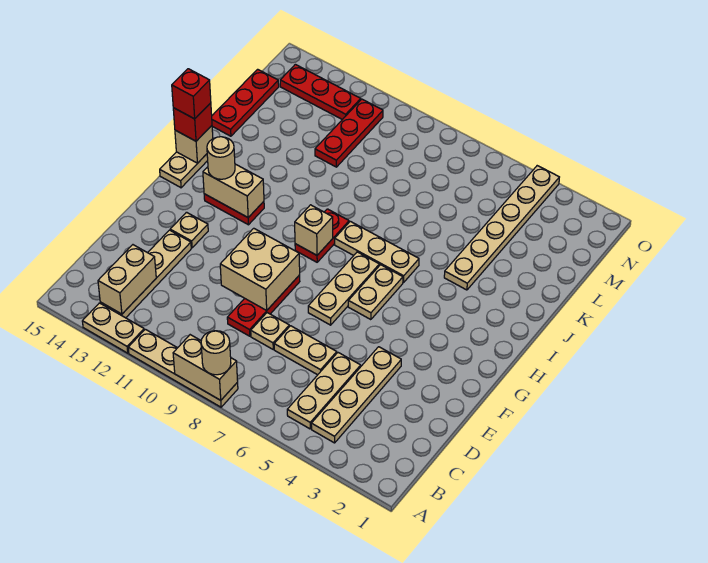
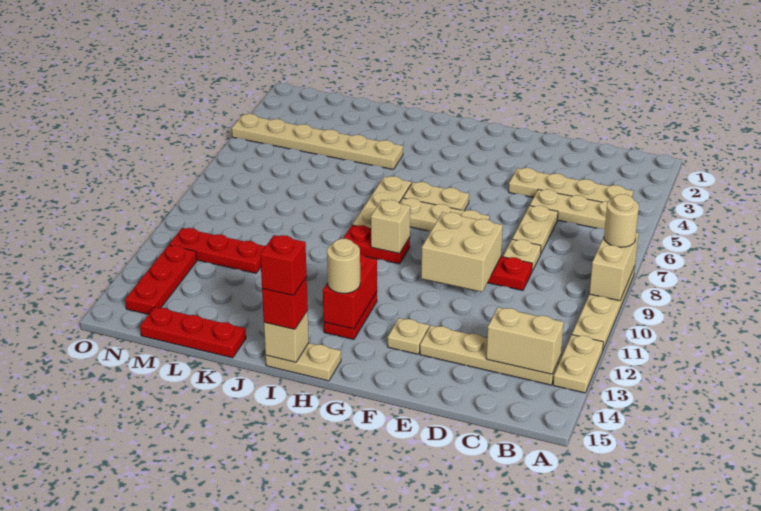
tan 1x2 brick [203,164,264,217] -> red 1x2 brick [323,254,377,329]

